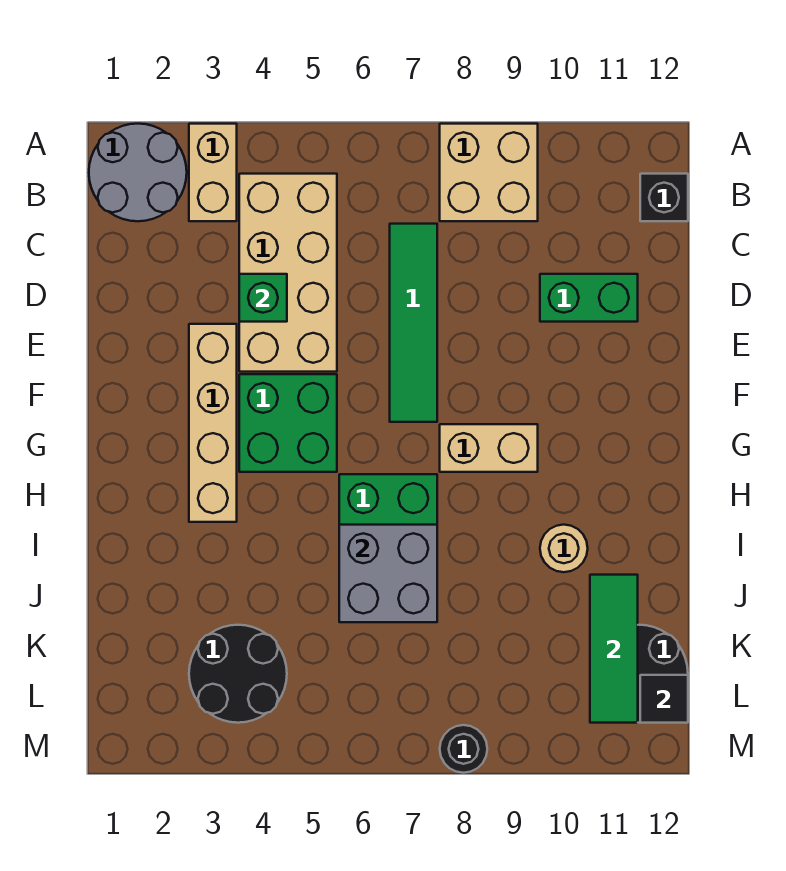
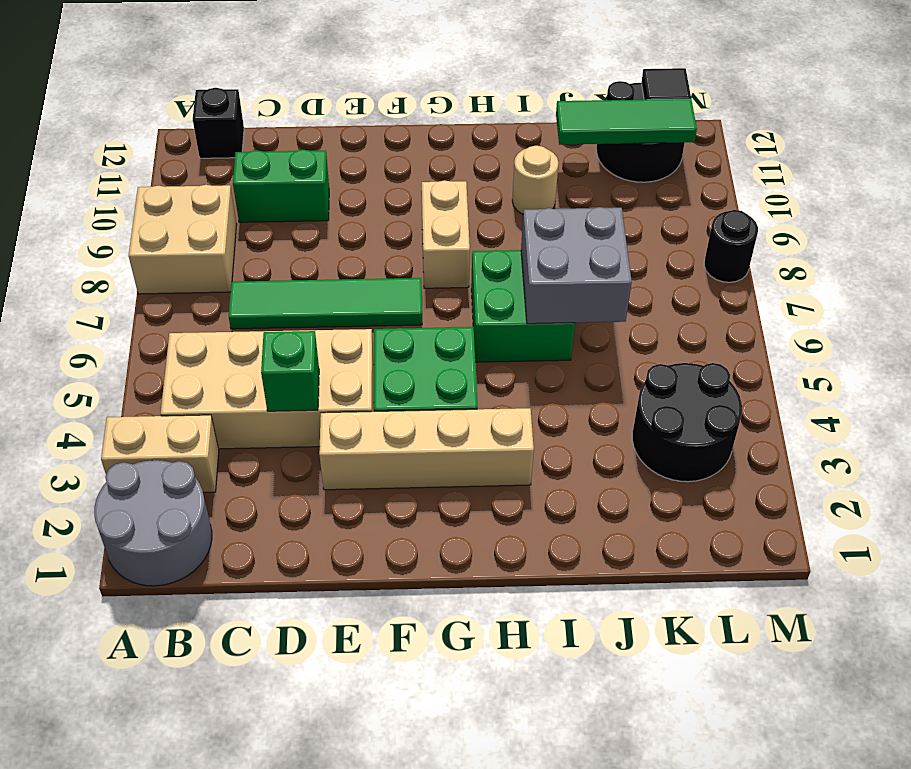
green 1x2 brick [540,274,638,322] -> green 1x2 brick turned to [233,150,329,222]

